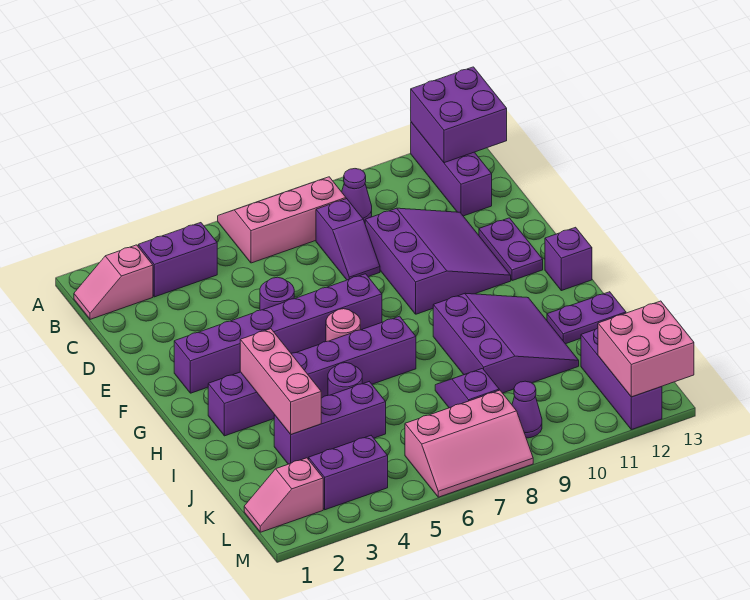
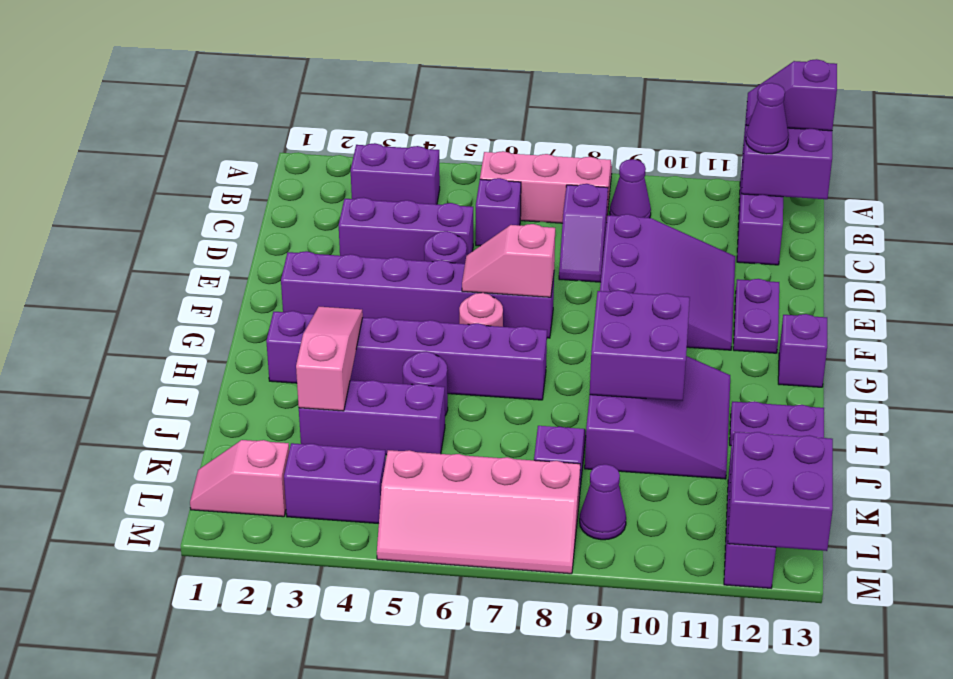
none -> purple 1x2 slope [746,59,837,131]
pink 1x2 slope [74,245,153,319] -> pink 1x2 slope moved to [462,224,555,297]
none -> purple 1x1 cone [746,83,789,154]
none -> purple 1x1 brick [476,178,521,246]
none -> purple 1x3 brick [339,197,473,261]
pink 1x3 brick [240,329,321,434] -> pink 1x3 slope [296,307,363,411]
none -> purple 2x2 brick [590,290,690,401]
pink 2x3 slope [405,390,533,497] -> pink 2x4 slope [377,450,580,574]
pink 2x2 brick [598,301,694,397] -> purple 2x2 brick [728,432,833,551]

